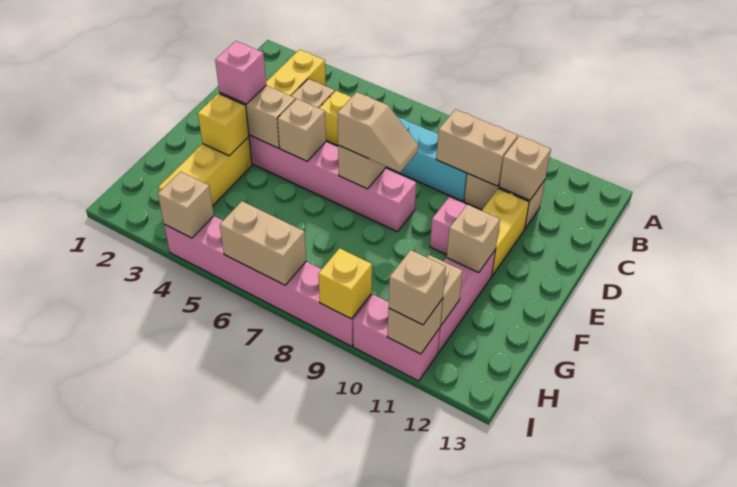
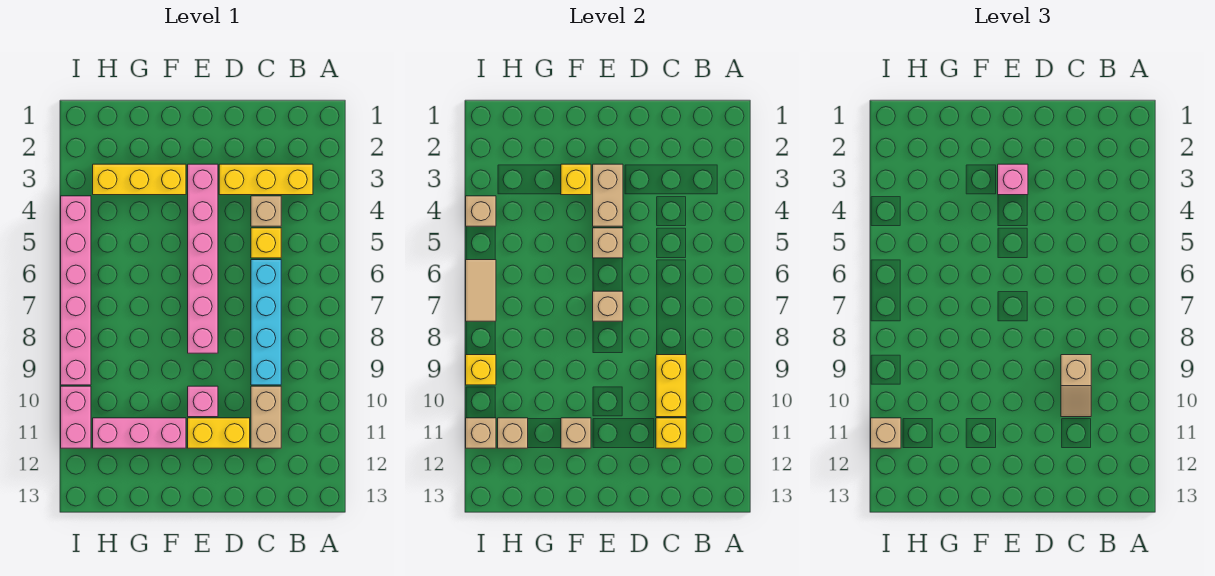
tan 1x2 brick [436,109,518,186] -> yellow 1x2 brick [656,355,686,417]
tan 1x1 brick [499,136,551,200] -> yellow 1x1 brick [656,418,686,448]
tan 1x2 slope [338,92,418,172] -> tan 1x2 slope moved to [1061,355,1091,417]
tan 1x2 brick [220,201,306,285] -> tan 1x2 tile [466,260,496,321]

